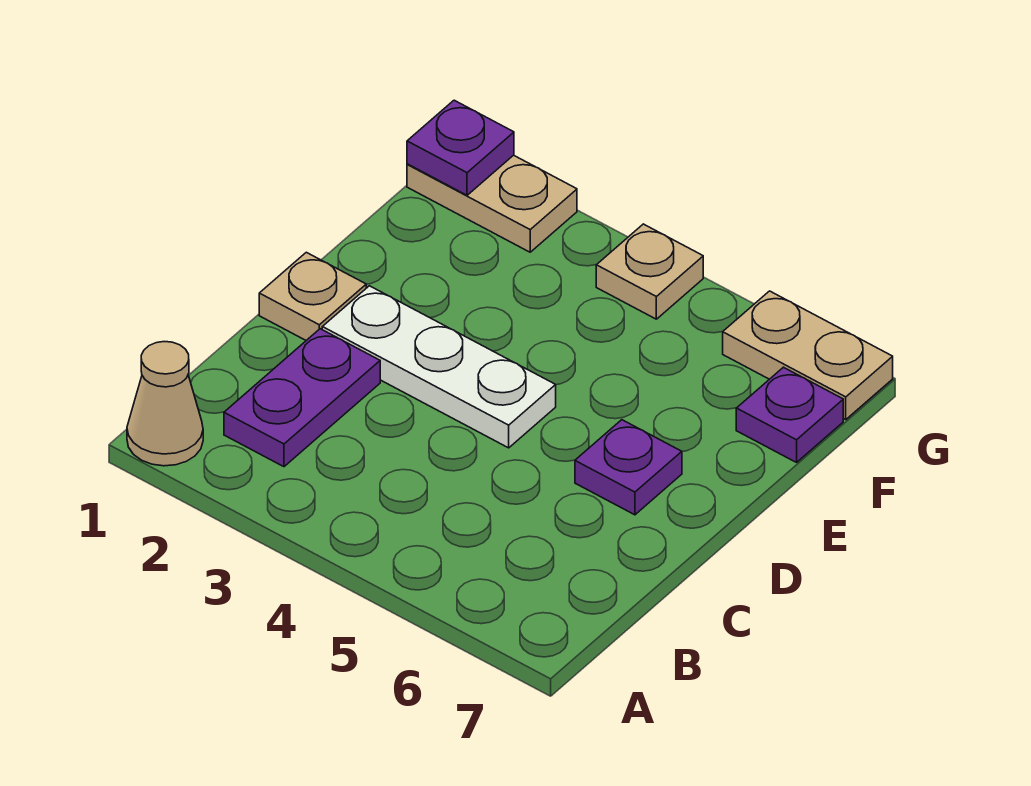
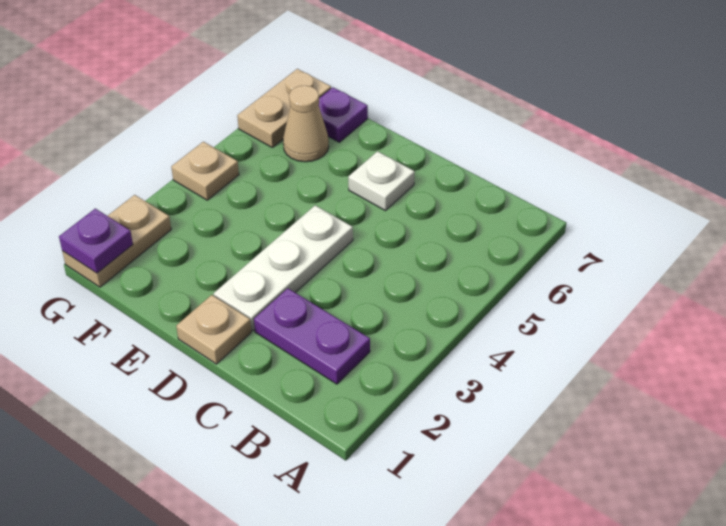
tan 1x1 cone [127,342,203,466] -> tan 1x1 cone moved to [283,86,329,162]
purple 1x1 plate [575,420,682,515] -> white 1x1 plate [348,151,415,211]

